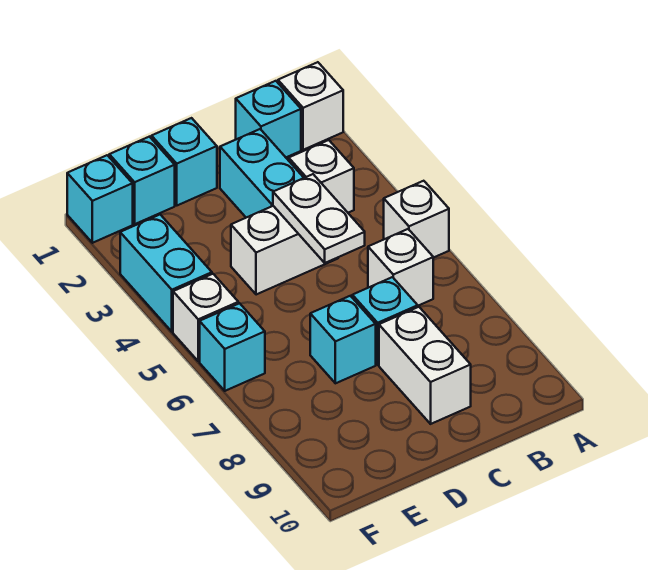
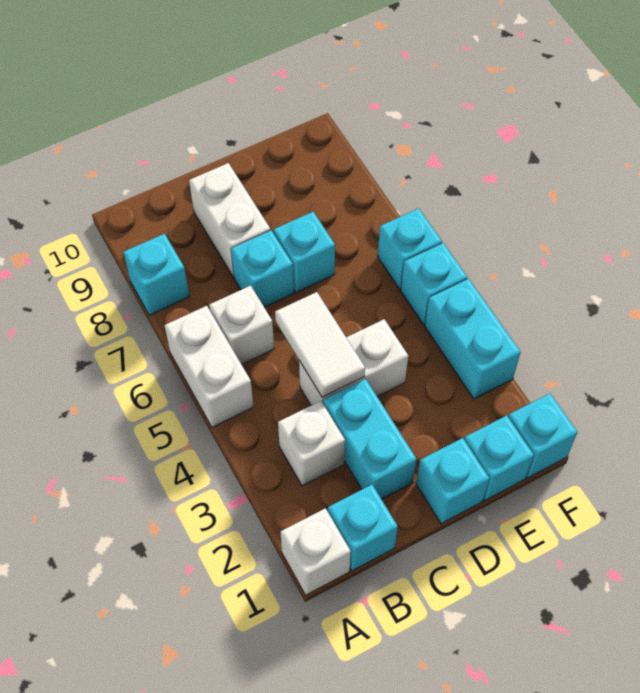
white 1x1 brick [384,181,449,258] -> white 1x2 brick [164,306,253,427]
none -> cyan 1x1 brick [123,234,189,315]
white 1x2 plate [273,174,365,263] -> white 1x2 tile [275,292,365,397]
white 1x1 brick [173,274,238,361] -> cyan 1x1 brick [401,243,467,325]

